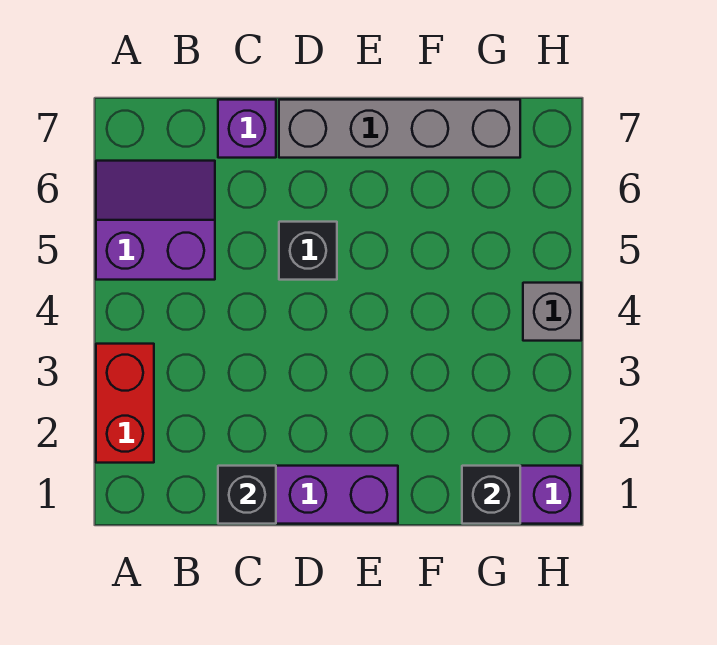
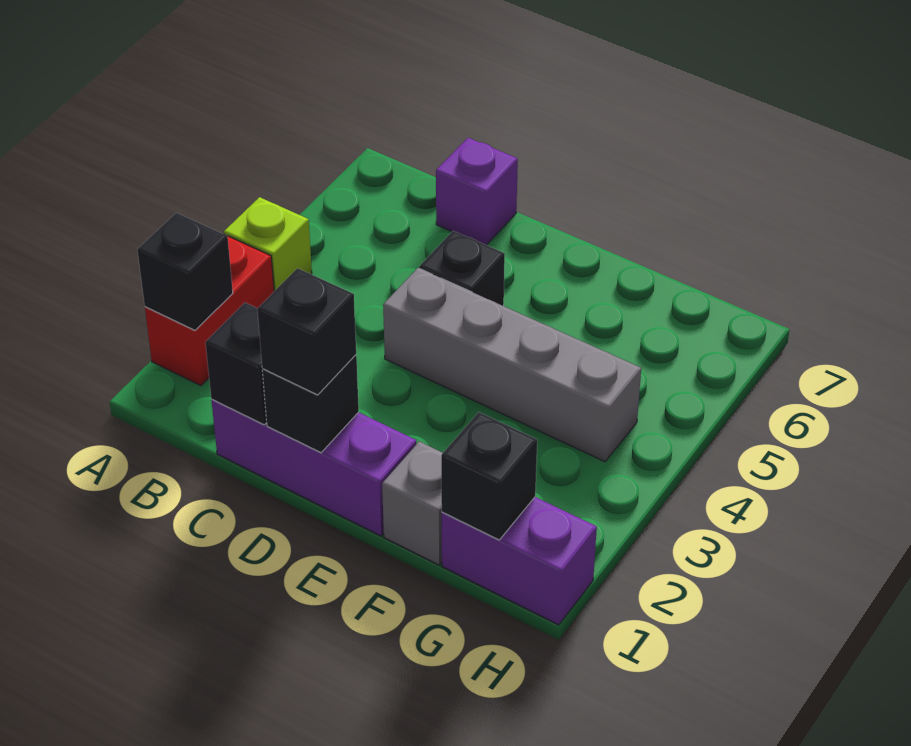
none -> black 1x1 brick [137,213,233,330]
none -> lime 1x1 brick [224,197,312,291]
purple 2x2 slope [96,161,215,280] -> none
none -> black 1x1 brick [262,355,359,453]
none -> black 1x1 brick [257,268,356,395]
grey 1x4 brick [279,100,520,158] -> grey 1x4 brick moved to [383,268,641,462]
grey 1x1 brick [523,283,581,341] -> grey 1x1 brick moved to [382,442,442,565]

